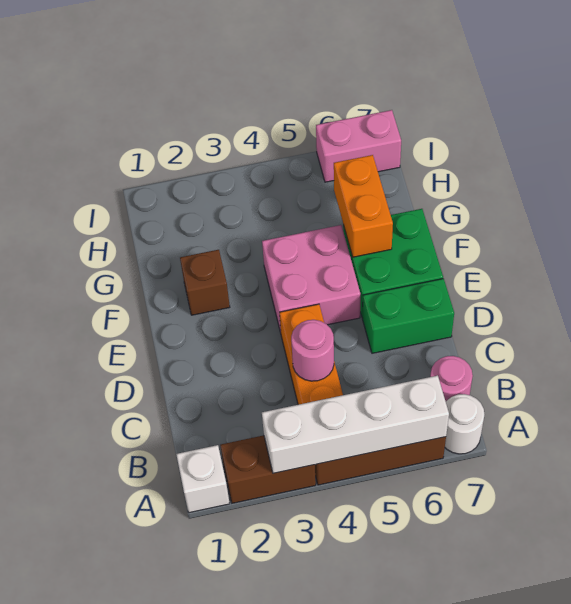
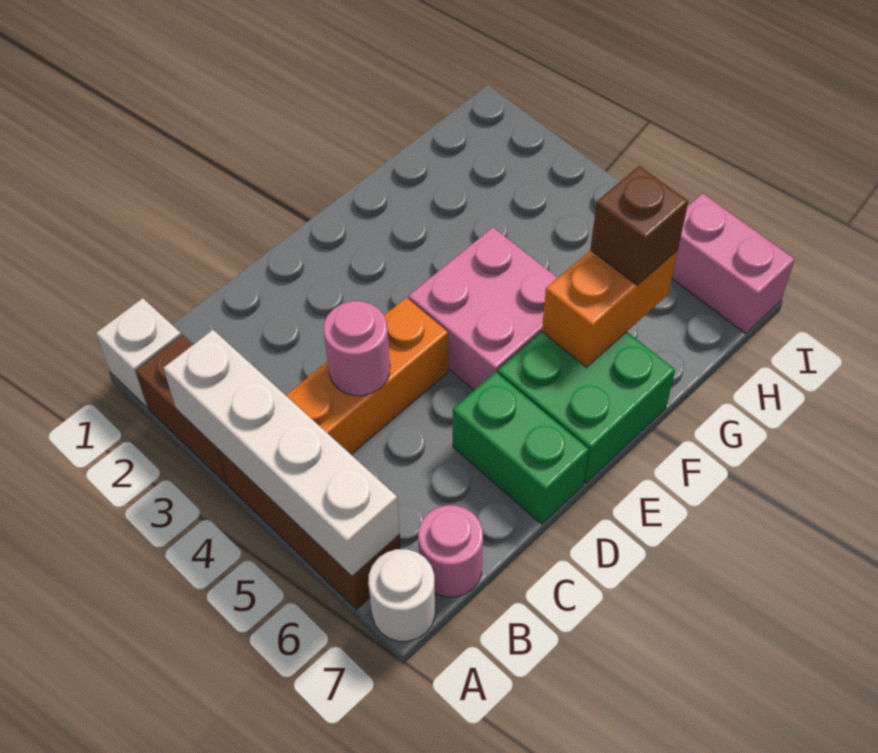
brown 1x1 brick [180,250,230,315] -> brown 1x1 brick moved to [590,166,688,285]

